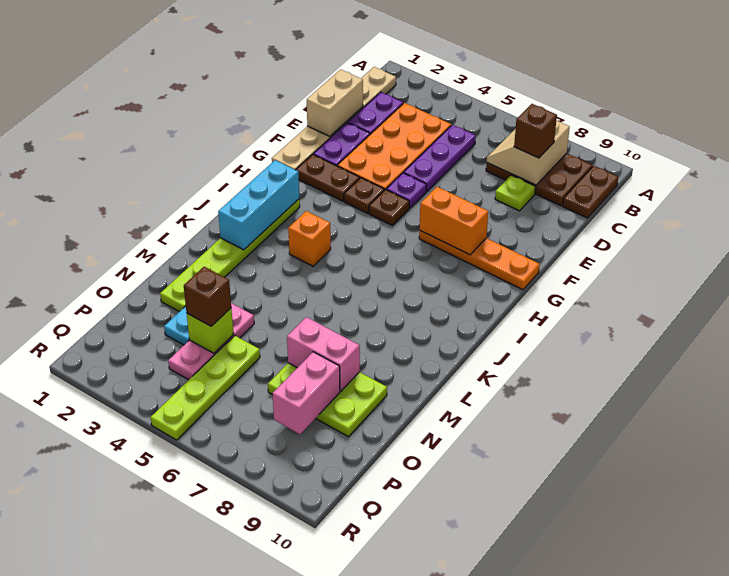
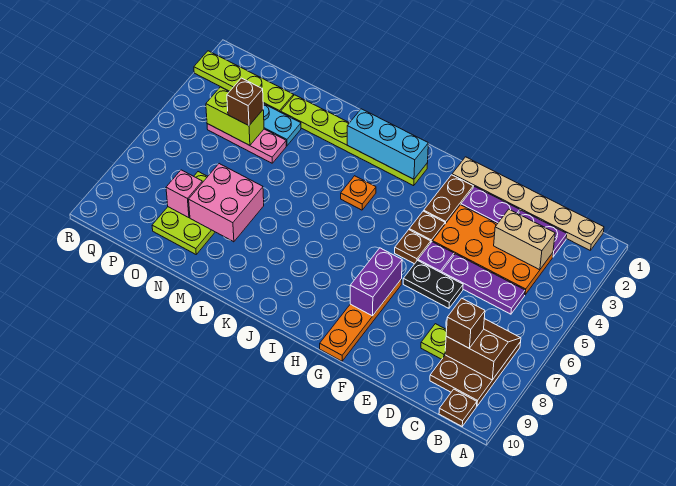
tan 2x2 slope [487,120,570,185] -> brown 2x2 slope [445,319,521,380]
brown 1x2 plate [563,166,618,218] -> brown 1x1 plate [439,389,477,426]
tan 1x2 brick [307,70,363,136] -> tan 1x2 brick moved to [494,209,555,270]
none -> black 1x2 plate [403,261,463,308]
orange 1x2 brick [420,187,488,255] -> purple 1x2 brick [350,248,402,316]
orange 1x1 brick [288,211,331,266] -> orange 1x1 plate [341,176,376,210]
pink 1x2 brick [287,317,360,391] -> pink 2x2 brick [189,164,264,242]
lime 1x1 brick [187,308,234,353] -> lime 1x2 brick [206,87,264,146]
lime 1x4 plate [151,336,260,440] -> lime 1x4 plate moved to [194,51,294,112]
pink 1x2 brick [272,352,340,434] -> pink 1x1 brick [166,170,202,218]

